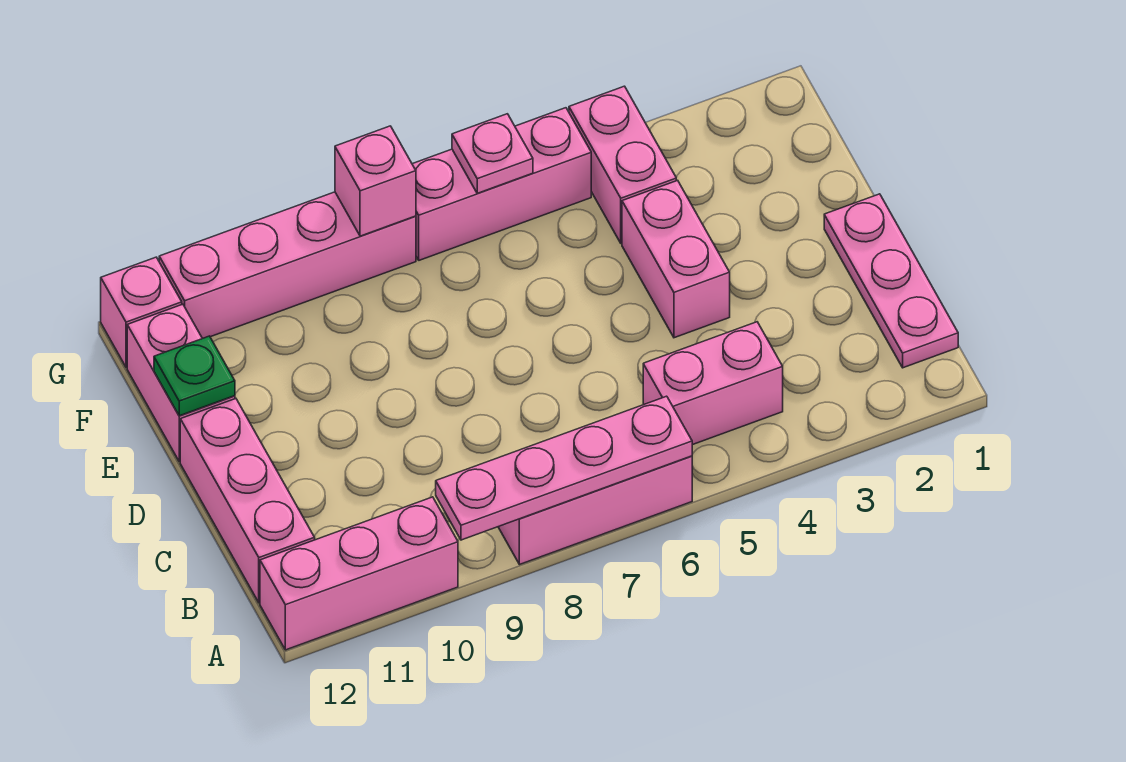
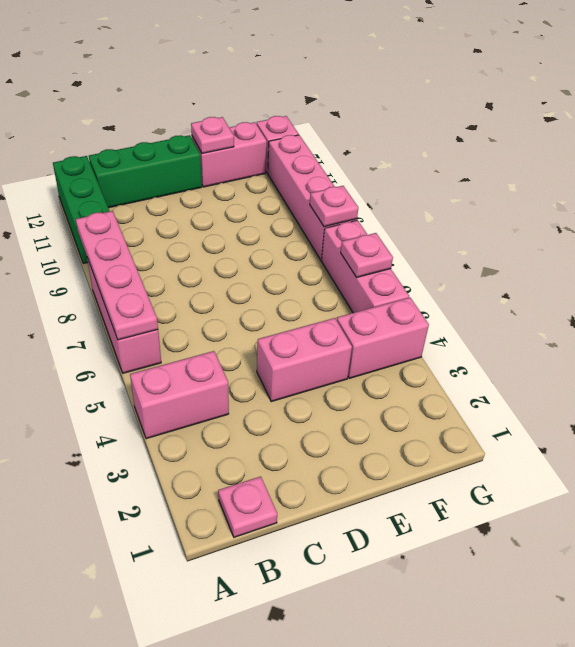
pink 1x3 brick [260,497,458,650] -> green 1x3 brick [53,156,110,264]
pink 1x3 plate [824,194,958,368] -> pink 1x1 plate [218,476,277,537]
pink 1x2 brick [643,322,783,445] -> pink 1x2 brick turned to [130,351,229,439]
pink 1x3 brick [180,399,315,603] -> green 1x3 brick [89,135,202,208]
green 1x1 plate [154,336,235,416] -> pink 1x1 plate [191,117,234,153]
pink 1x1 brick [335,126,416,236] -> pink 1x1 plate [310,186,358,227]

